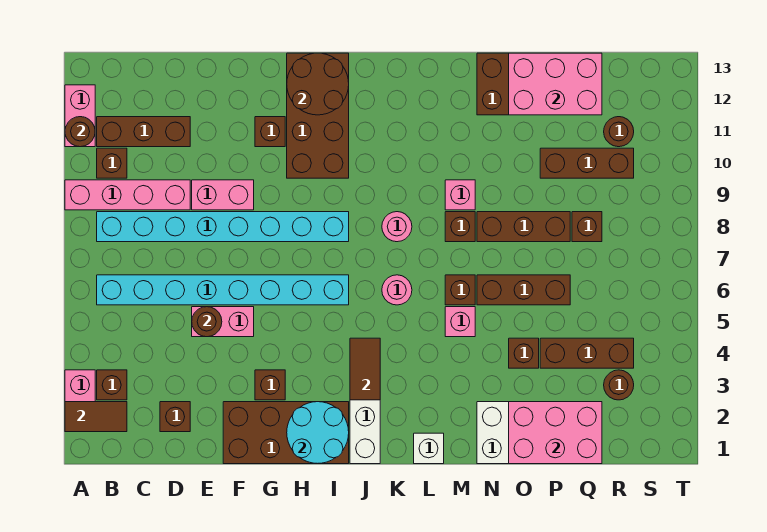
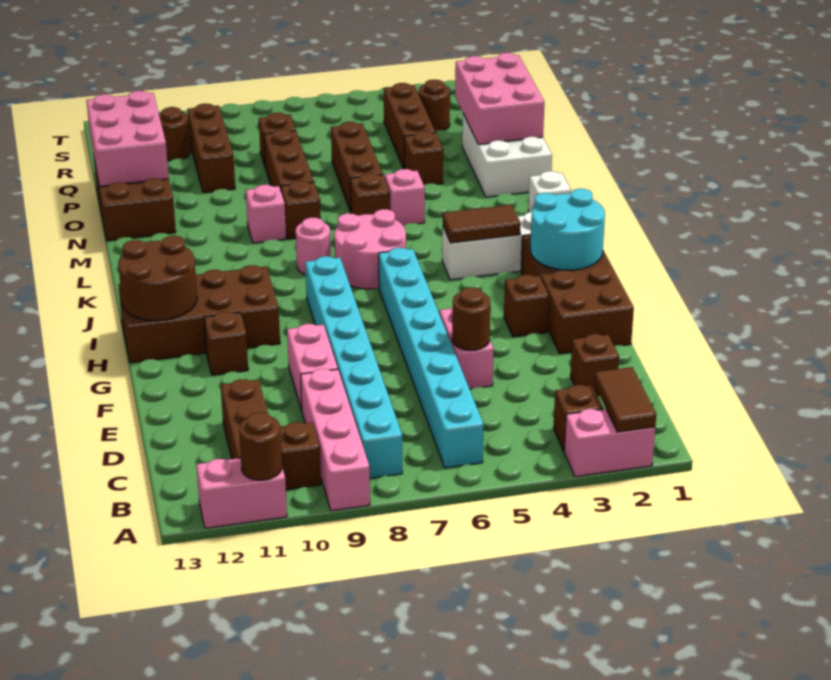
pink 1x1 round brick [382,275,412,305] -> pink 2x2 round brick [334,209,406,289]

